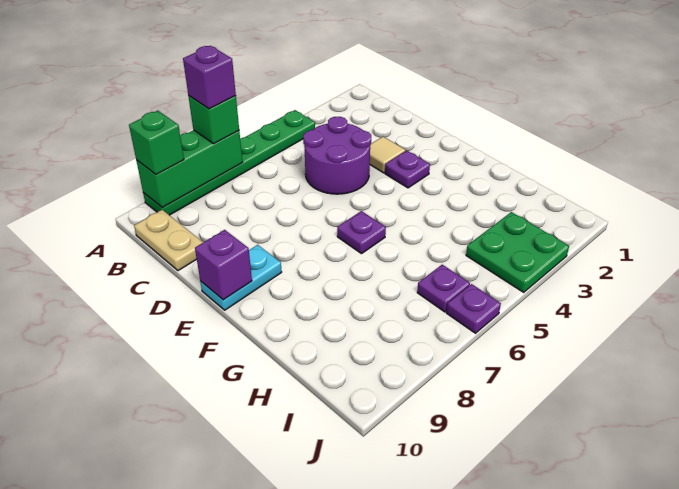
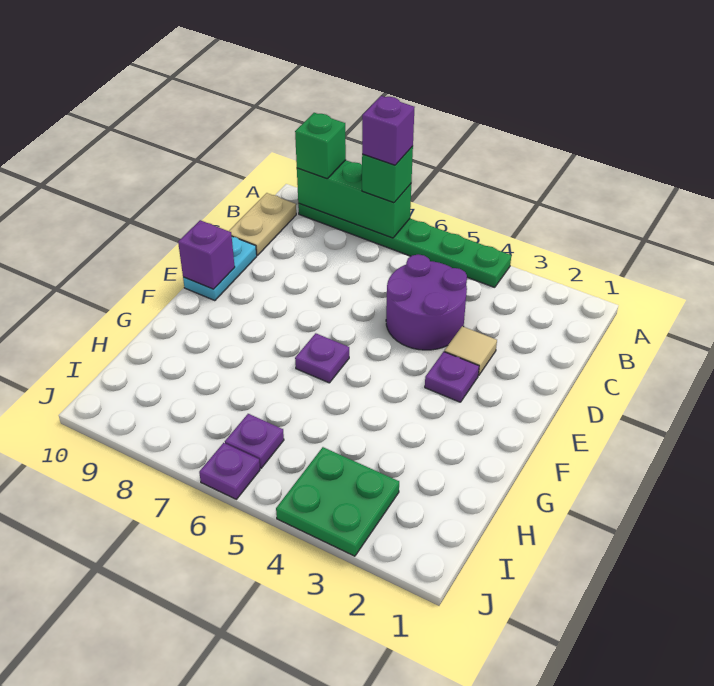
cyan 1x2 plate [200,245,282,310] -> cyan 1x2 plate turned to [183,237,257,301]

